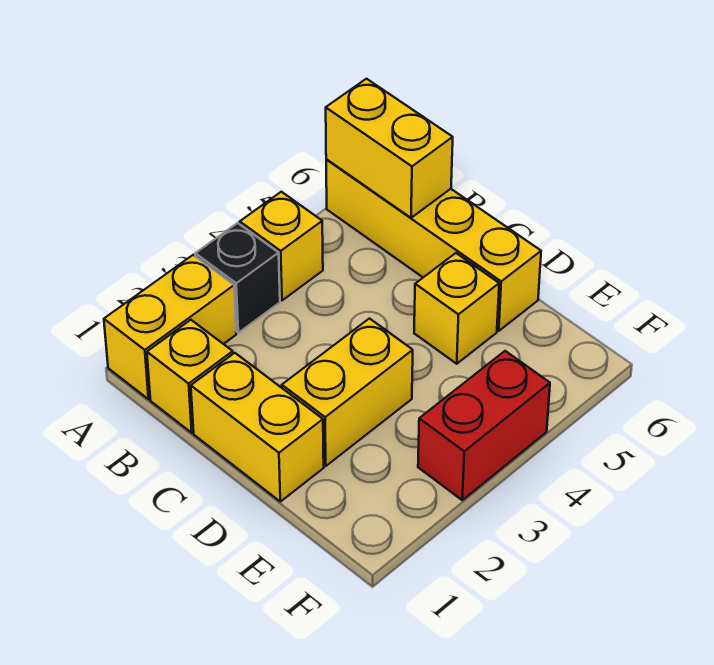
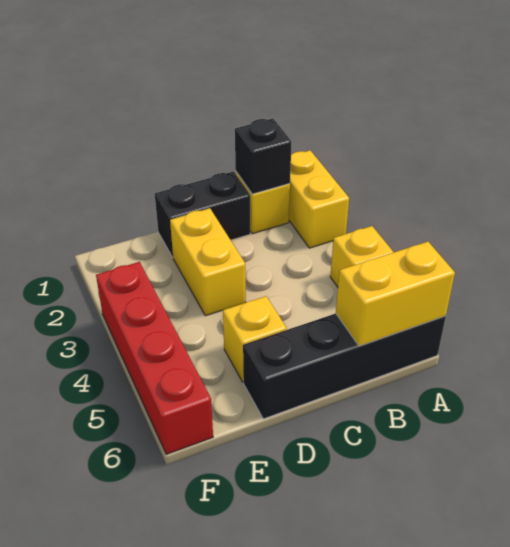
black 1x1 brick [195,223,280,333] -> black 1x1 brick moved to [235,119,292,194]
yellow 1x4 brick [326,160,541,331] -> black 1x4 brick [243,314,446,419]
yellow 1x2 brick [191,353,324,502] -> black 1x2 brick [155,172,250,257]
red 1x2 brick [418,351,550,500] -> red 1x4 brick [96,262,213,454]

